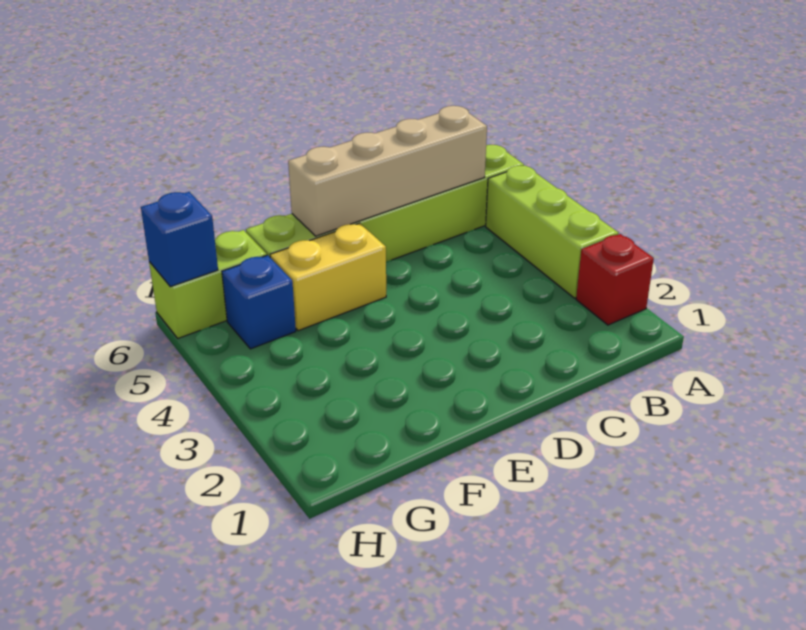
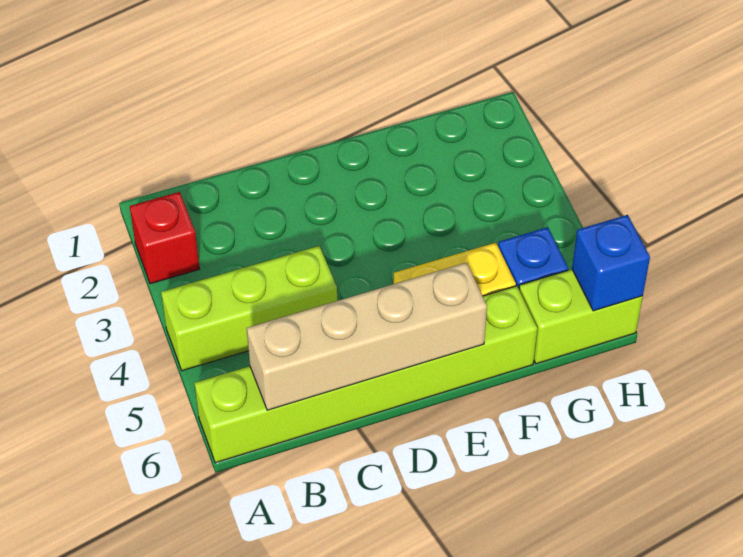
lime 1x3 brick [486,165,619,298] -> lime 1x3 brick turned to [161,246,337,371]

